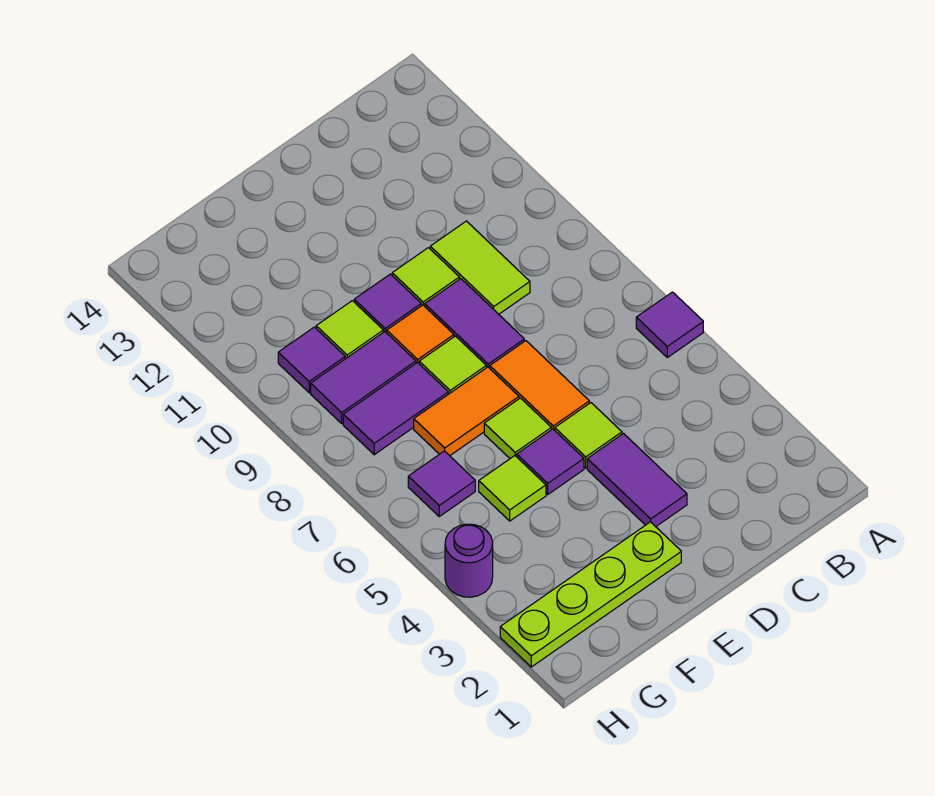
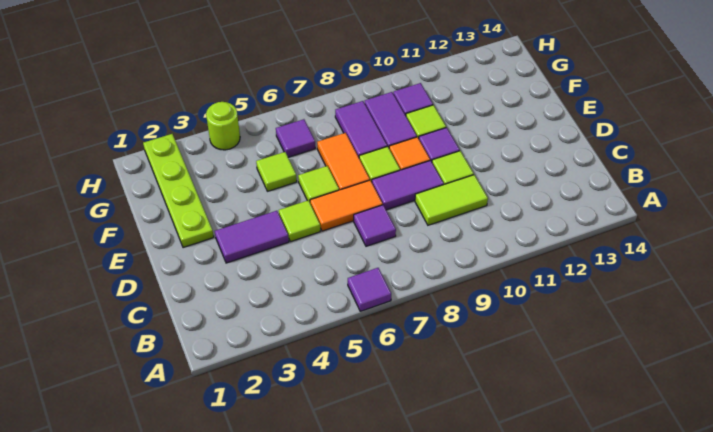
purple 1x1 tile [517,429,584,494] -> purple 1x1 tile moved to [354,205,396,246]
purple 1x1 round brick [445,524,493,597] -> lime 1x1 round brick [206,102,240,150]

